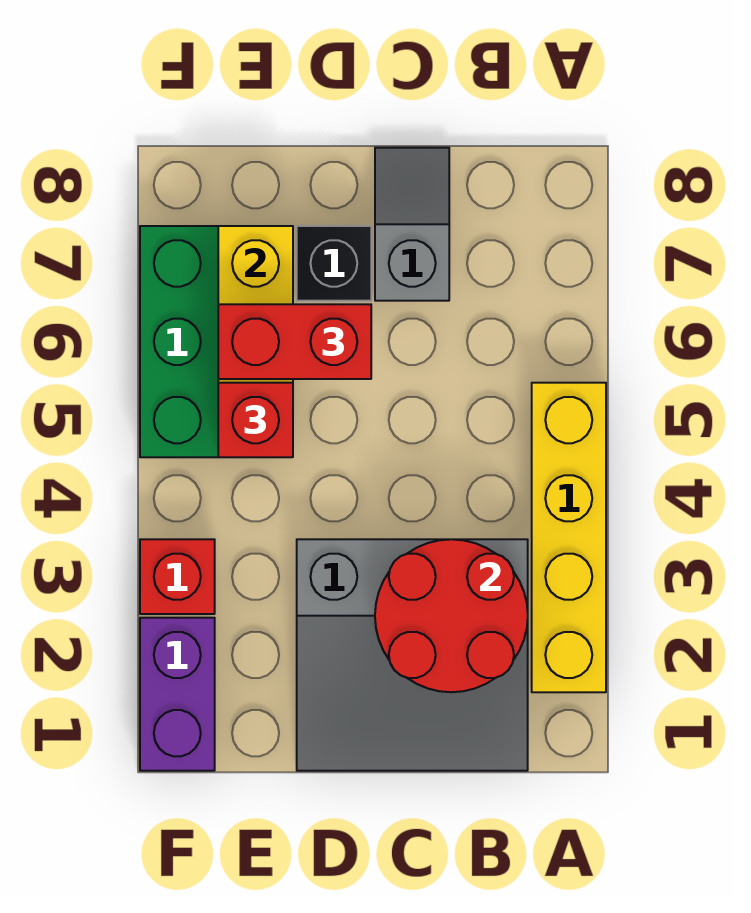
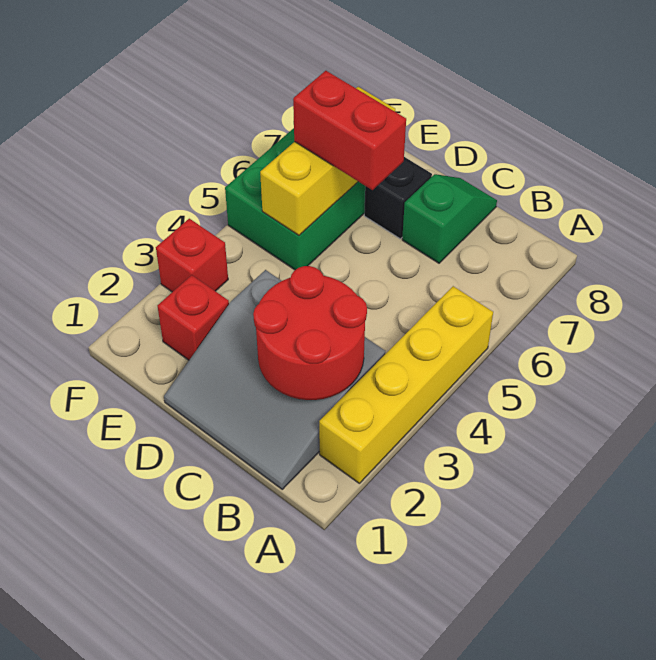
grey 1x2 slope [375,148,449,301] -> green 1x2 slope [402,174,497,263]
red 1x1 brick [218,383,293,457] -> red 1x1 brick moved to [158,275,229,360]
purple 1x2 brick [140,618,215,771] -> none

